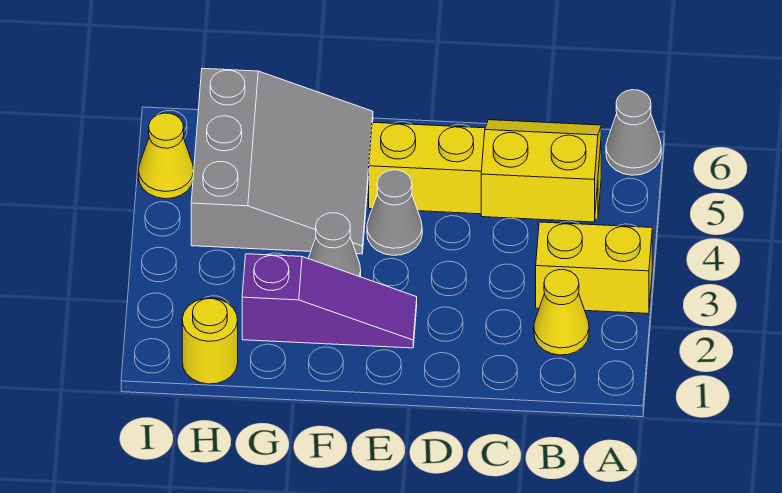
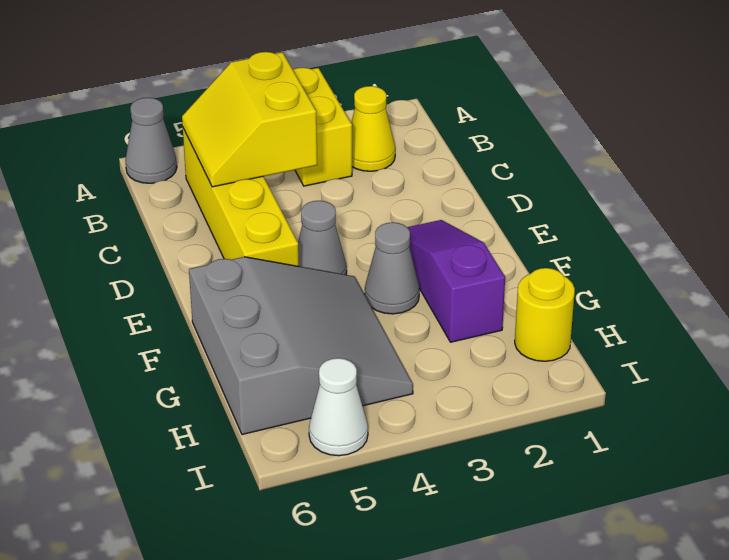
grey 3x3 slope [191,68,373,254] -> grey 3x3 slope turned to [189,257,413,435]
yellow 1x1 cone [138,113,194,199] -> white 1x1 cone [309,358,368,456]

